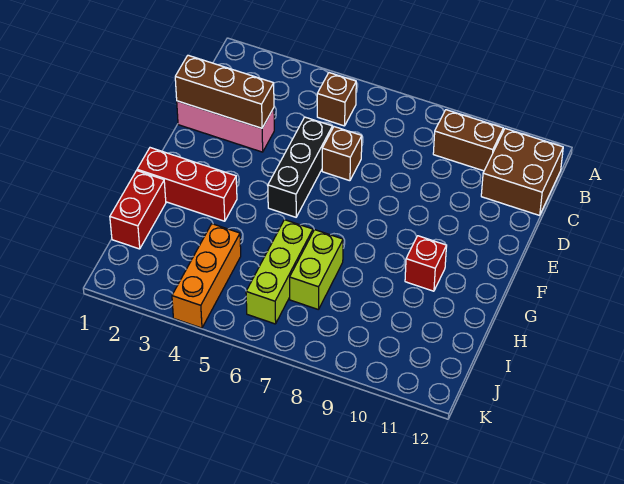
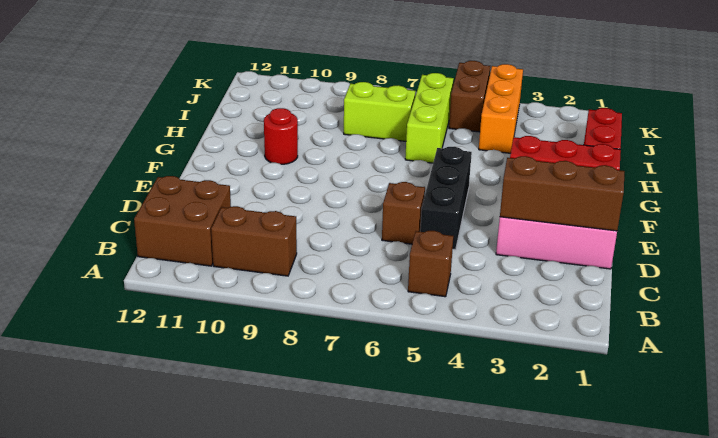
red 1x1 brick [405,236,447,291] -> red 1x1 round brick [264,108,298,164]
lime 1x2 brick [290,230,343,310] -> lime 1x2 brick turned to [344,82,416,141]
none -> brown 1x2 brick [449,61,490,132]

